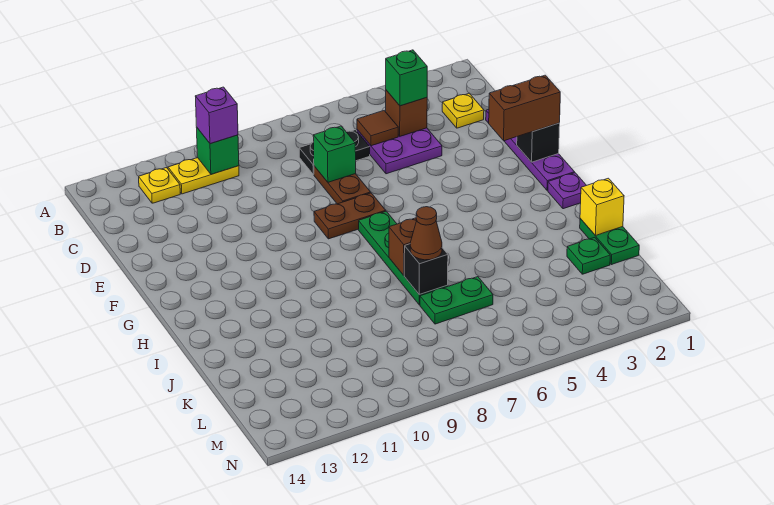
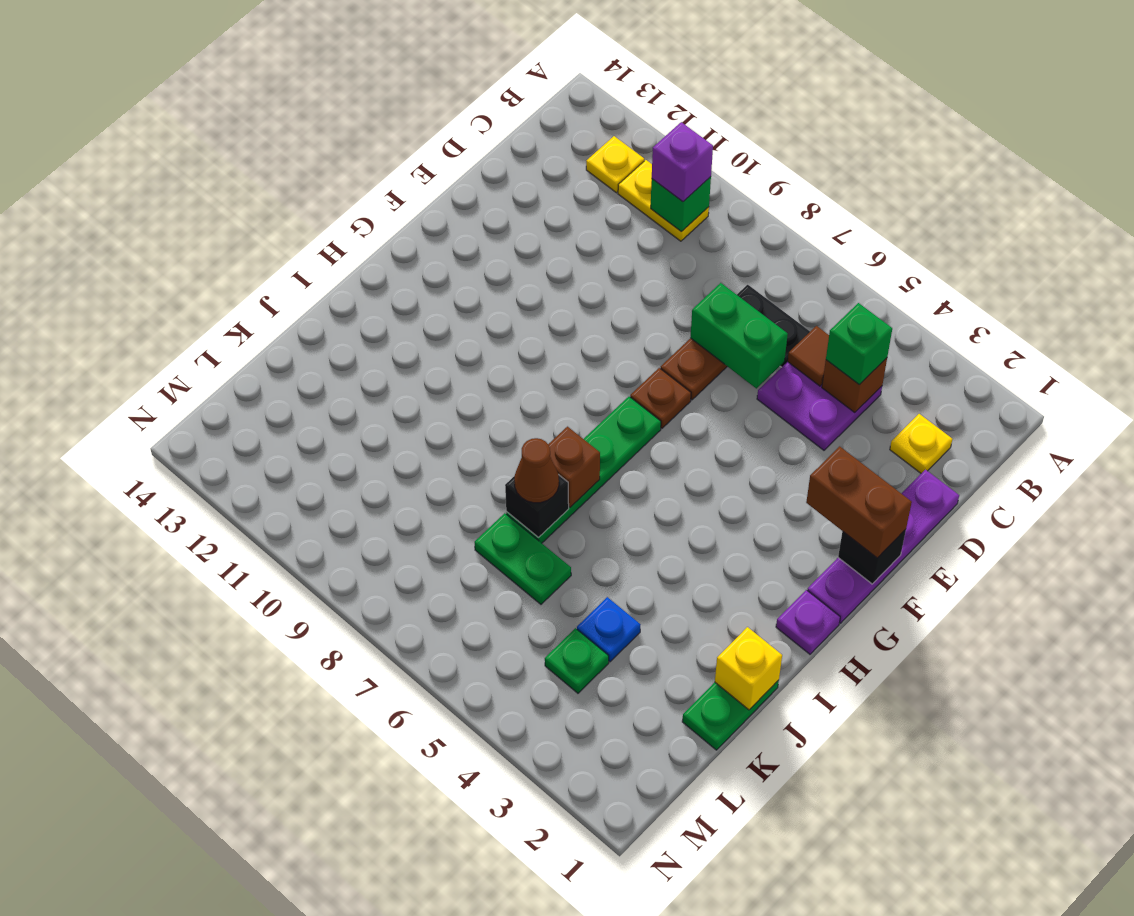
green 1x1 brick [313,126,356,182] -> green 1x2 brick [690,283,788,388]
brown 1x2 plate [314,193,386,239] -> brown 1x1 plate [630,368,691,428]
green 1x1 plate [567,237,610,274] -> green 1x1 plate moved to [545,628,609,693]
none -> blue 1x1 plate [577,597,640,662]

